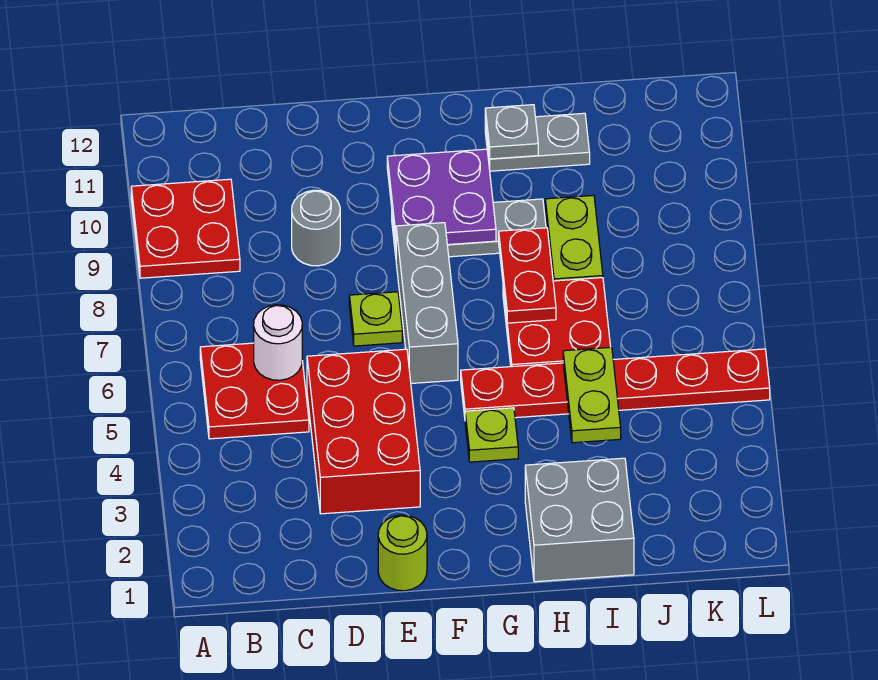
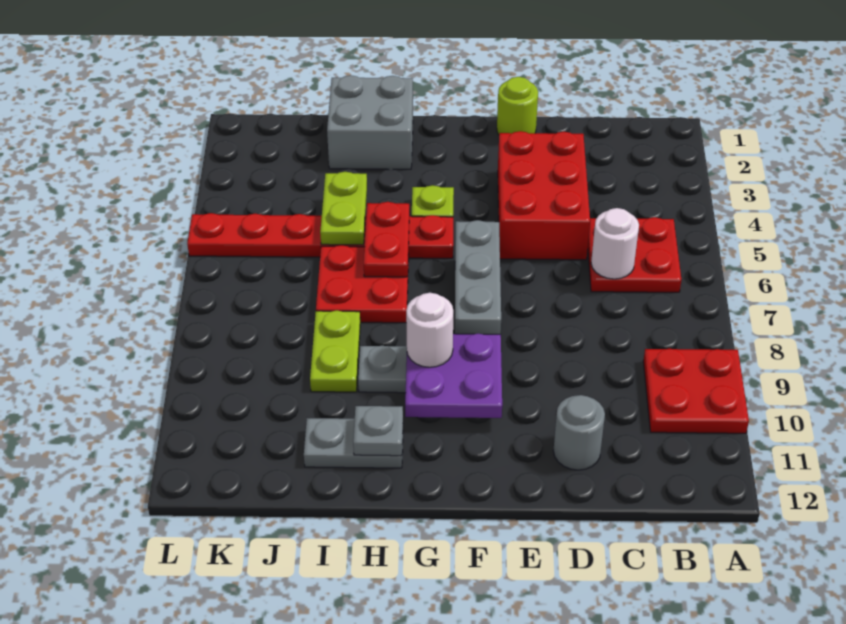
grey 1x1 round brick [292,190,340,266] -> grey 1x1 round brick moved to [553,395,605,470]
lime 1x1 plate [349,292,402,346] -> none
none -> white 1x1 round brick [406,293,453,367]
red 1x2 plate [499,228,556,323] -> red 1x2 plate moved to [364,202,409,277]

